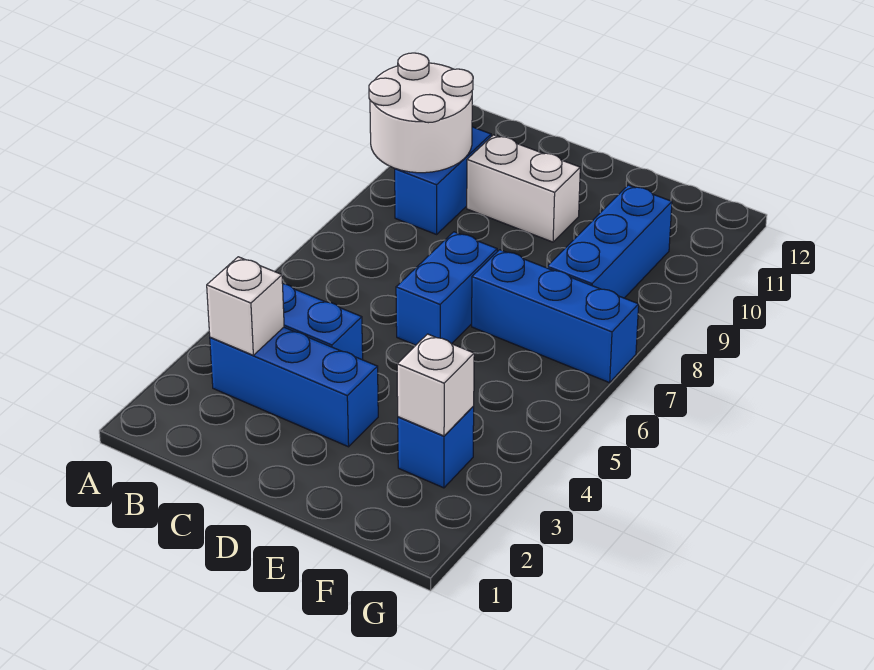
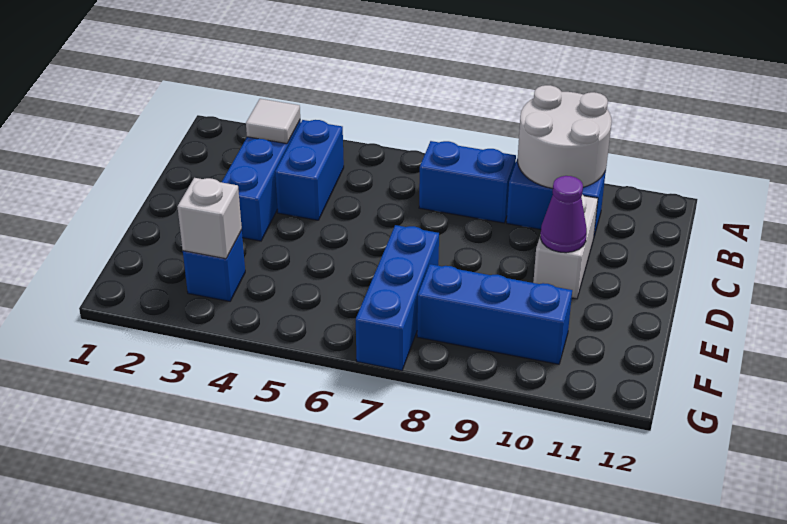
white 1x1 brick [207,257,284,355] -> white 1x1 tile [246,99,300,144]
blue 1x2 brick [396,232,497,345] -> blue 1x2 brick moved to [419,141,516,223]
none -> purple 1x1 cone [540,176,587,253]

